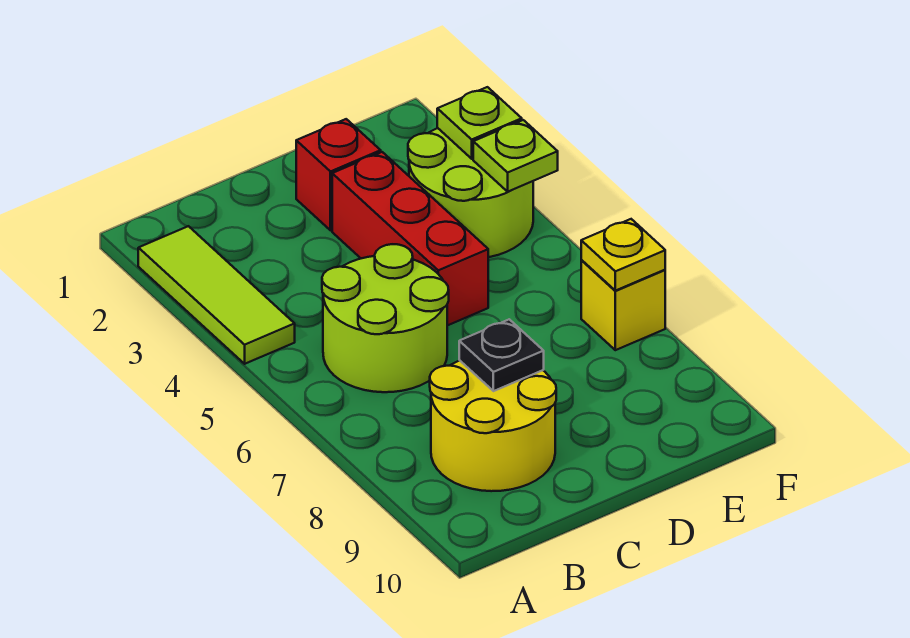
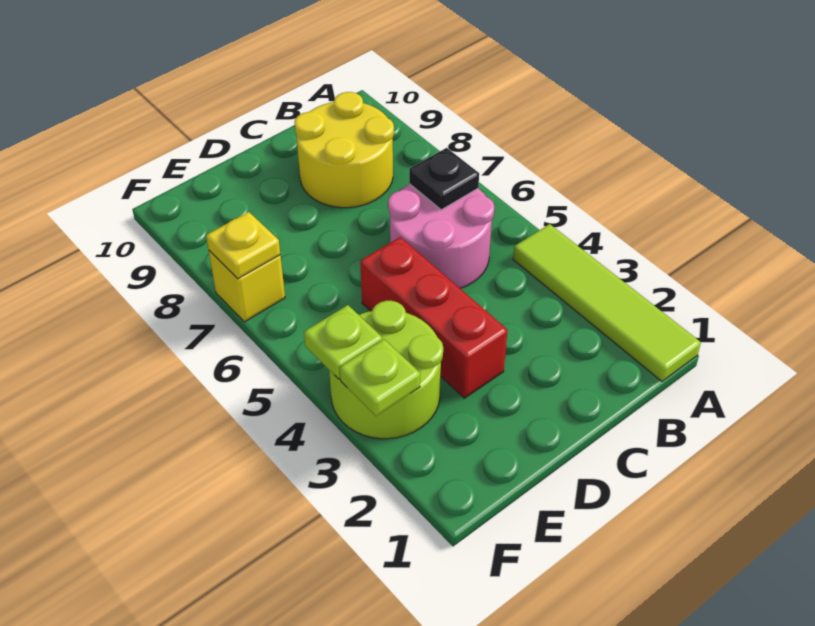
lime 1x3 tile [138,226,295,364] -> lime 1x4 tile [513,224,701,381]
lime 2x2 round brick [322,244,449,392] -> pink 2x2 round brick [388,184,494,288]
black 1x1 plate [459,319,544,391] -> black 1x1 plate moved to [409,148,479,210]
red 1x1 brick [296,119,381,230] -> none

